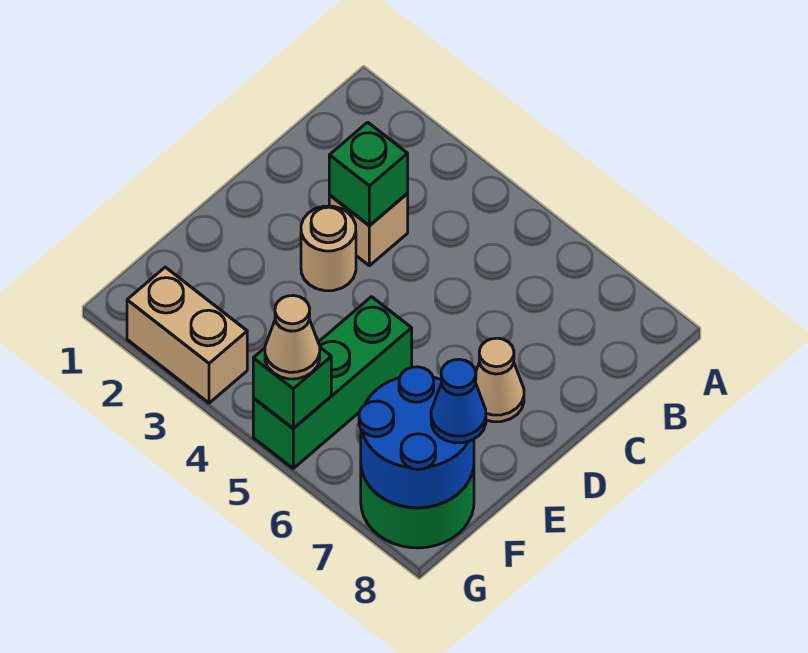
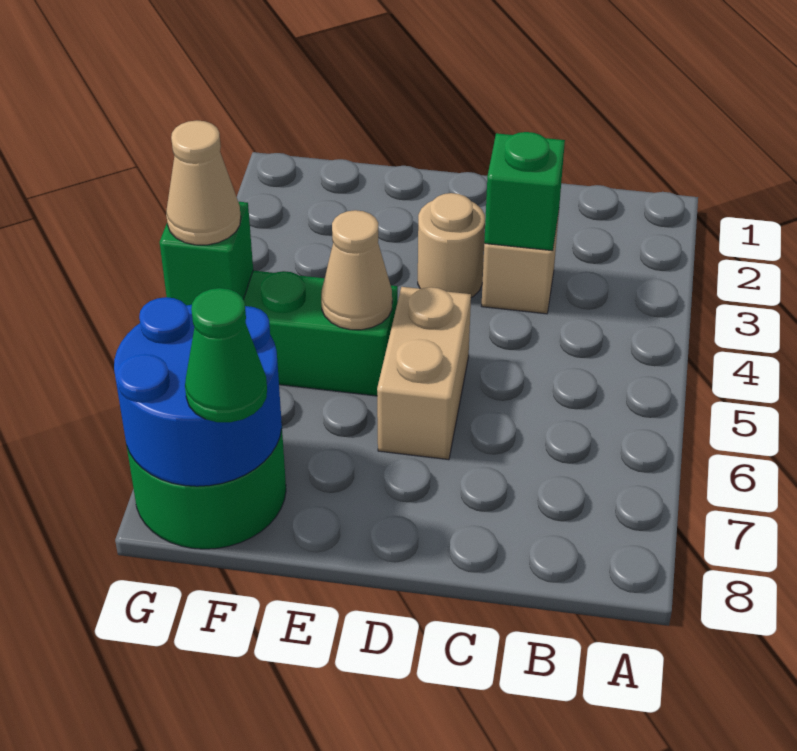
tan 1x1 cone [476,338,524,422] -> tan 1x1 cone moved to [321,210,392,330]
blue 1x1 cone [431,359,486,443] -> green 1x1 cone [185,288,267,422]
tan 1x2 brick [127,267,247,403] -> tan 1x2 brick moved to [377,287,471,460]

